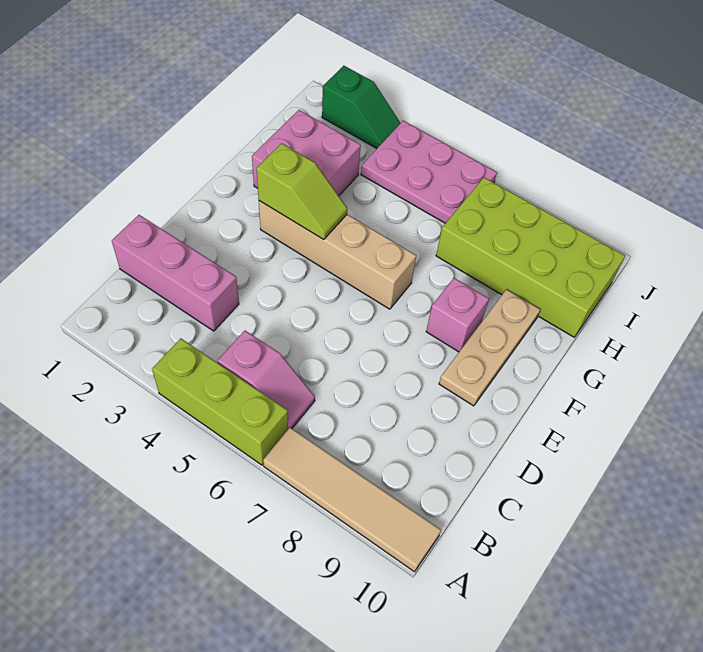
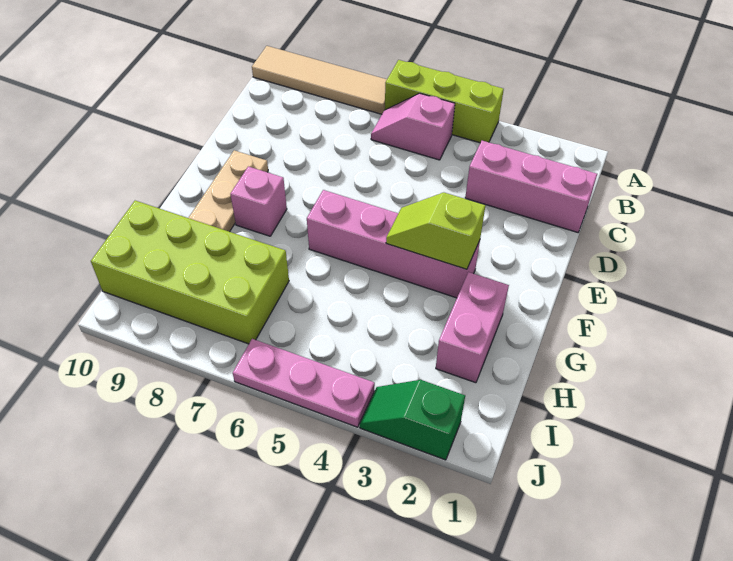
tan 1x4 brick [259,201,416,309] -> pink 1x4 brick [307,190,480,298]
pink 2x2 brick [252,110,361,196] -> pink 1x2 brick [436,272,509,383]
pink 2x3 plate [361,121,497,223] -> pink 1x3 plate [233,339,375,427]

